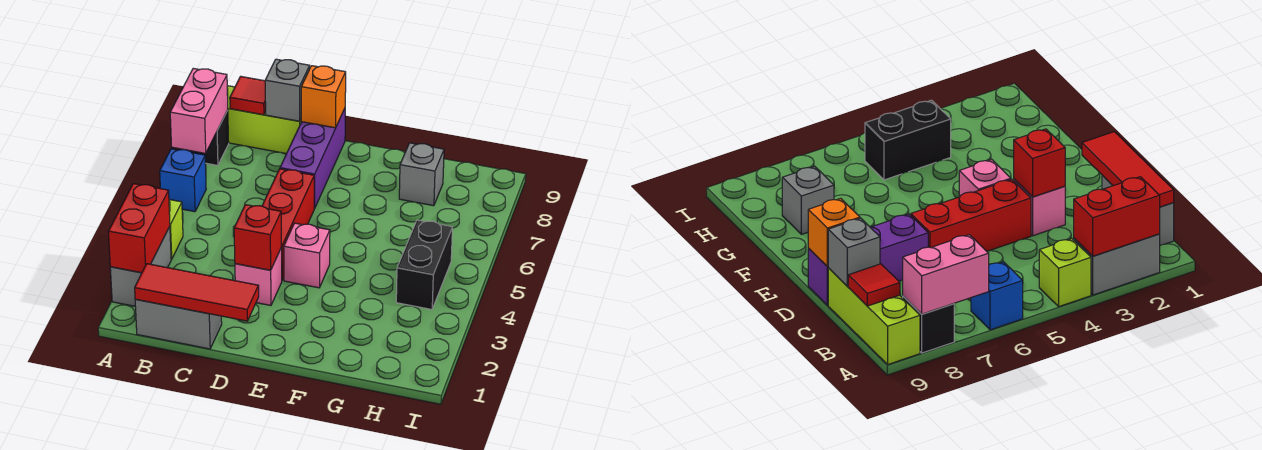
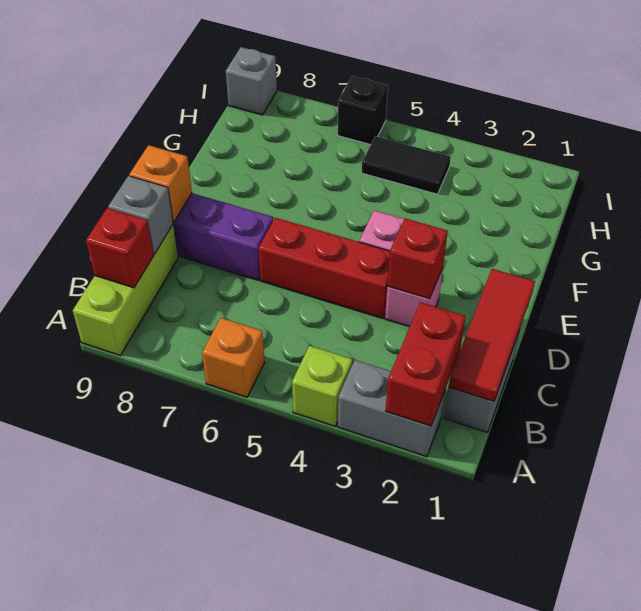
red 1x2 brick [108,184,170,273] -> red 1x2 brick turned to [386,302,466,426]
blue 1x1 brick [160,149,206,212] -> orange 1x1 brick [202,318,265,397]
pink 1x2 brick [170,68,228,153] -> none
black 1x1 brick [188,110,229,165] -> black 1x1 brick moved to [338,76,388,145]
red 1x1 tile [230,76,266,115] -> red 1x1 brick [86,208,154,288]
grey 1x1 brick [399,143,444,206] -> grey 1x1 brick moved to [226,47,277,115]
black 1x2 brick [396,220,452,310] -> black 1x2 tile [362,136,451,194]

